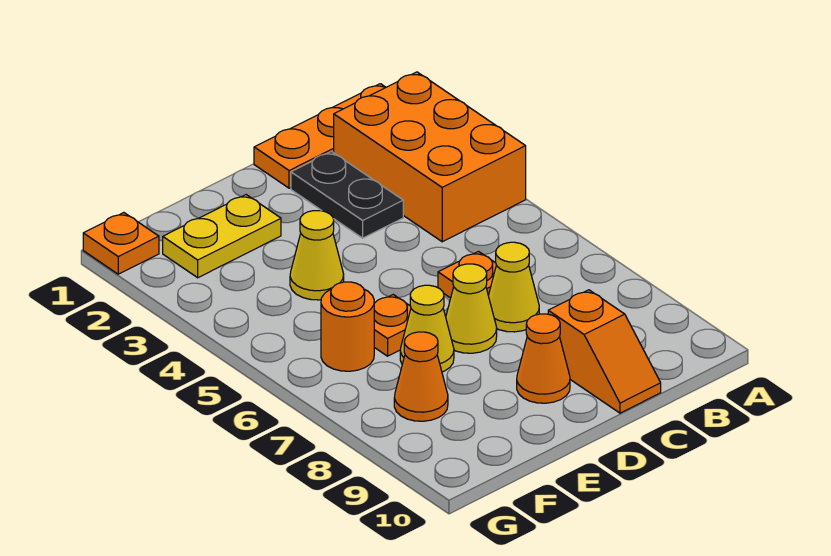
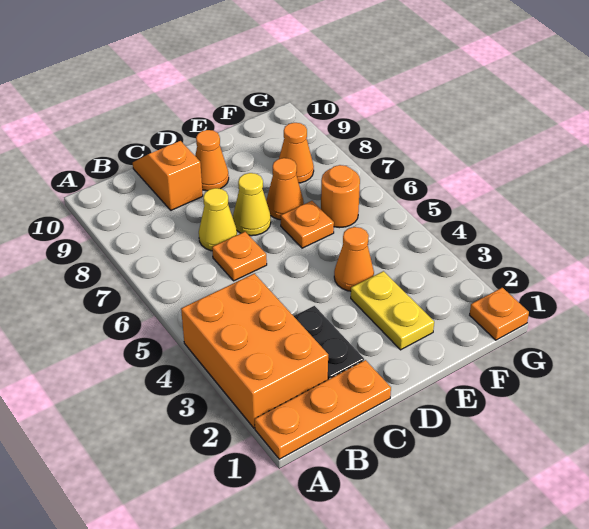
yellow 1x2 plate [163,195,281,278] -> yellow 1x2 plate turned to [351,271,434,350]
yellow 1x1 cone [290,211,344,300] -> orange 1x1 cone [334,227,374,291]
yellow 1x1 cone [400,285,454,372] -> orange 1x1 cone [266,158,304,220]

